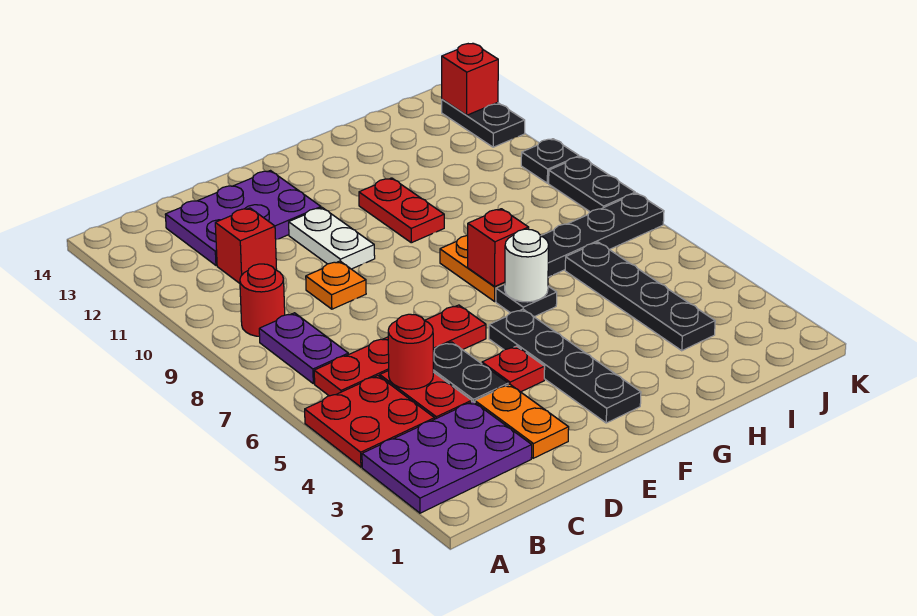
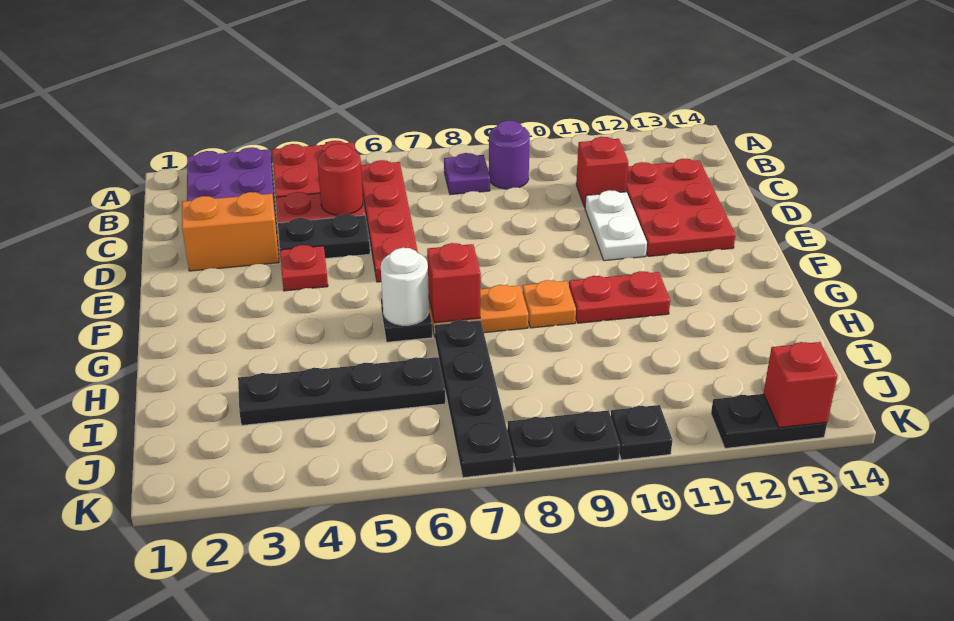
purple 1x2 plate [259,313,348,384] -> purple 1x1 plate [444,153,490,195]
red 1x1 round brick [240,264,285,337] -> purple 1x1 round brick [489,121,530,189]
purple 2x3 plate [165,171,321,265] -> red 2x3 plate [626,159,736,256]
orange 1x2 plate [475,384,569,458] -> orange 1x2 brick [182,192,279,271]
orange 1x1 plate [306,261,366,309] -> orange 1x1 plate moved to [522,280,576,328]
white 1x2 plate [289,208,375,269] -> white 1x2 plate turned to [585,190,647,261]
black 1x4 plate [489,309,641,423] -> none

